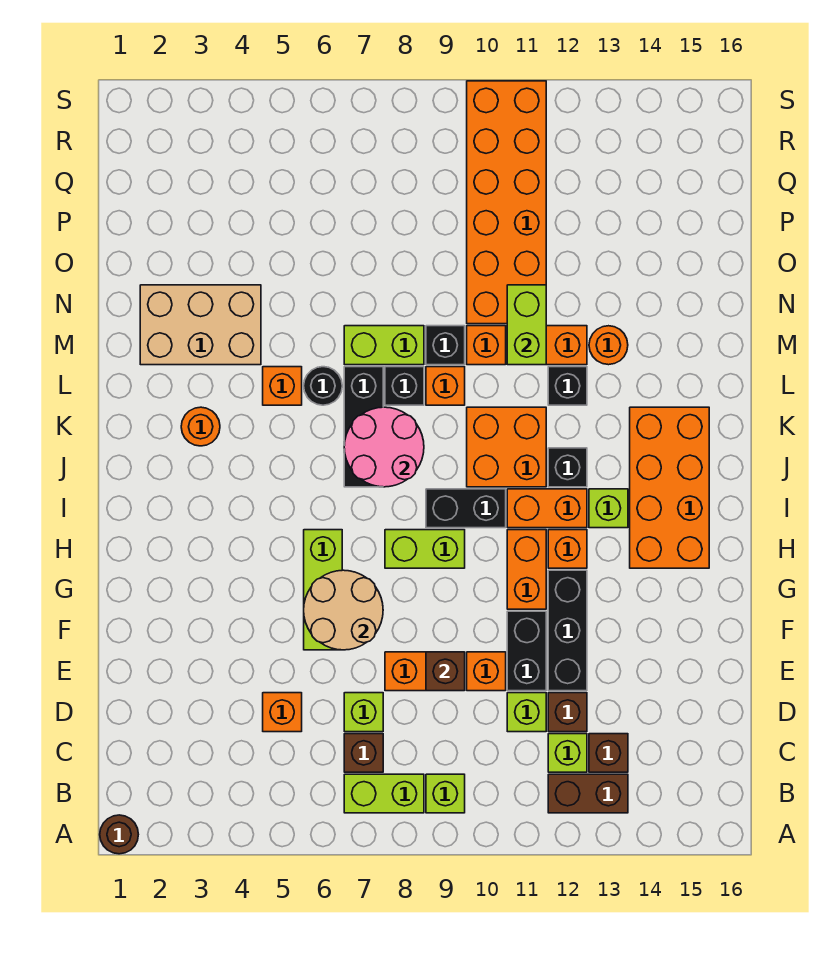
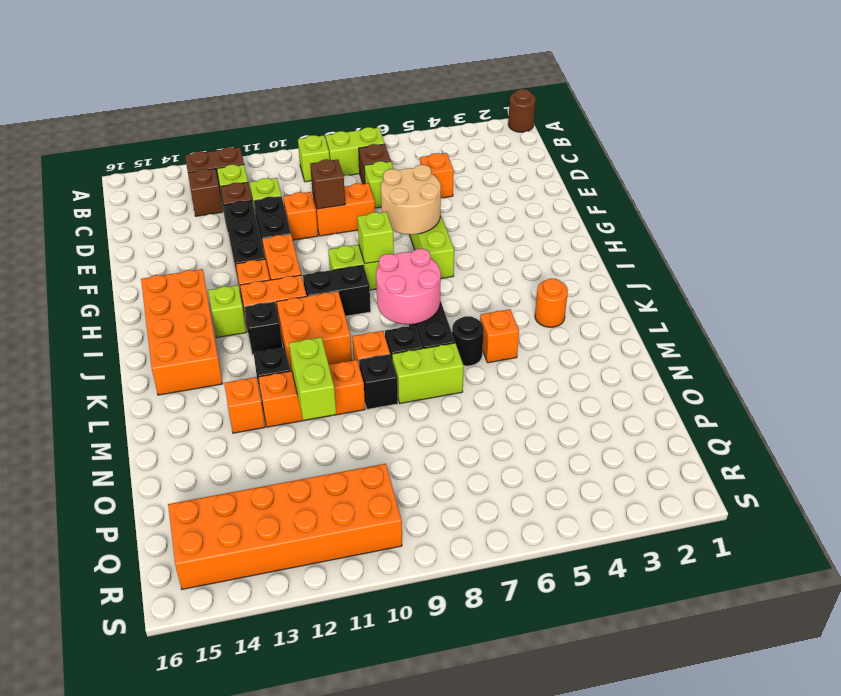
none -> lime 1x1 brick [357,212,394,264]
tan 2x3 brick [140,285,261,365] -> none
orange 1x1 round brick [589,326,628,365] -> orange 1x1 brick [224,377,265,433]
orange 2x6 brick [467,81,546,324] -> orange 2x6 brick turned to [168,464,402,589]

